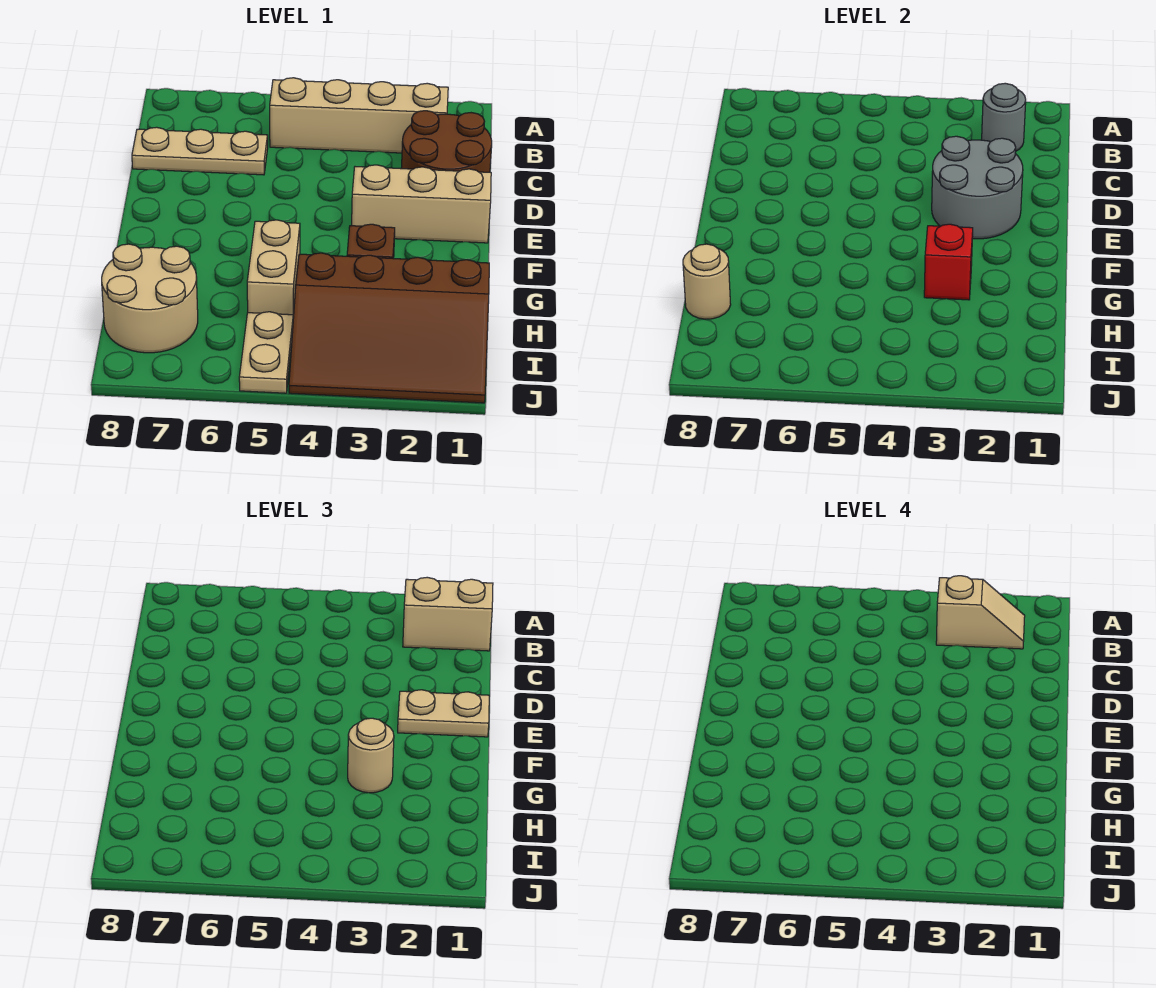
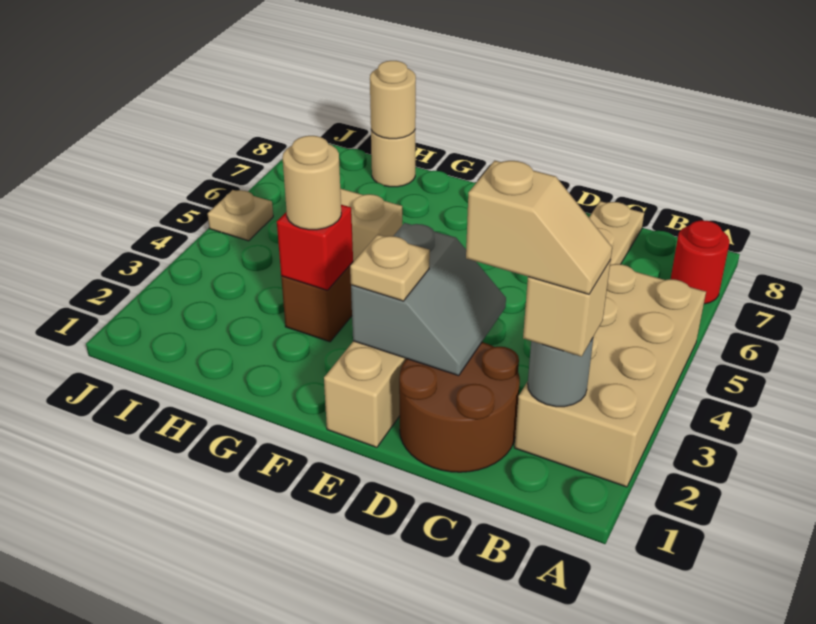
none -> red 1x1 round brick [671,220,730,304]
tan 1x2 brick [403,577,493,651] -> tan 1x1 brick [523,260,611,357]
tan 1x4 brick [270,78,448,153] -> tan 2x4 brick [514,264,706,487]
tan 1x2 slope [936,576,1025,649] -> tan 1x2 slope turned to [466,161,612,294]
grey 2x2 round brick [932,136,1023,239] -> grey 2x2 slope [351,223,506,376]
tan 1x2 plate [398,690,489,737] -> tan 1x1 plate [350,235,430,301]
brown 3x4 slope [289,253,489,403] -> none
tan 2x2 round brick [102,244,198,353] -> tan 1x1 round brick [371,130,415,187]
tan 1x2 plate [239,312,293,393] -> tan 1x1 plate [208,190,273,241]

